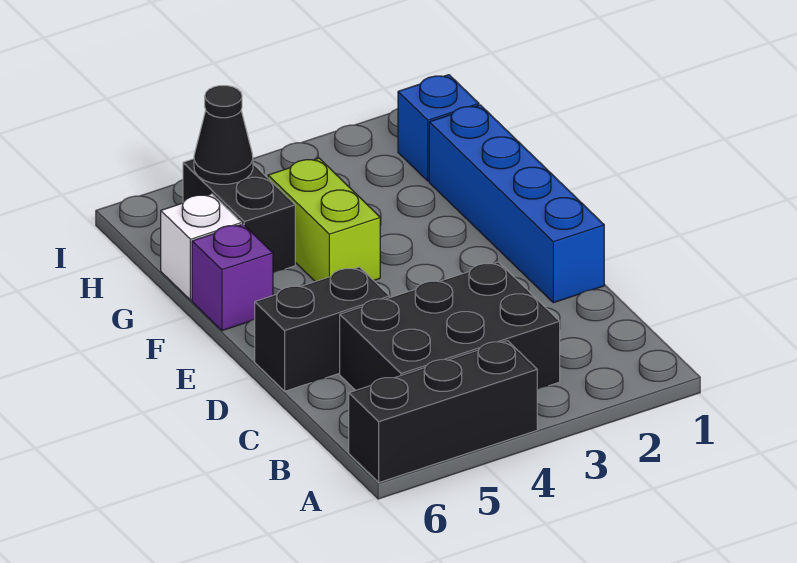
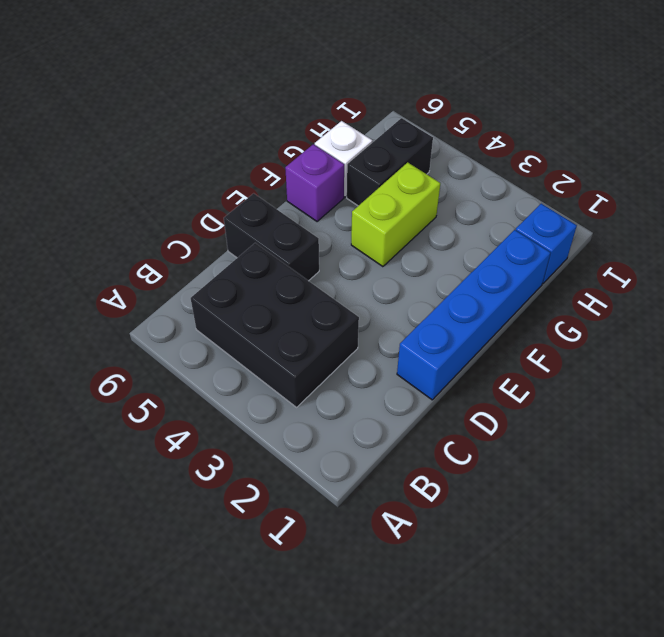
black 1x3 brick [349,341,537,482] -> none
black 1x1 cone [194,86,253,184] -> none

